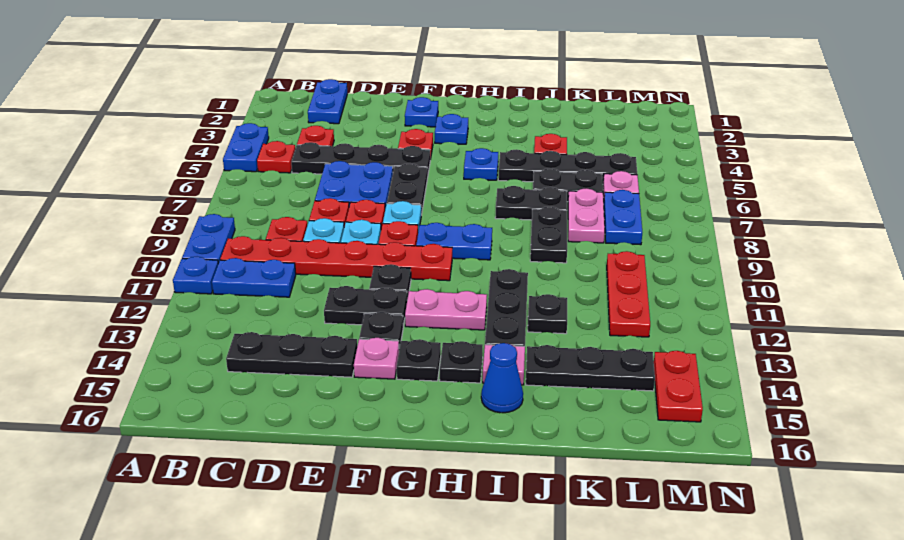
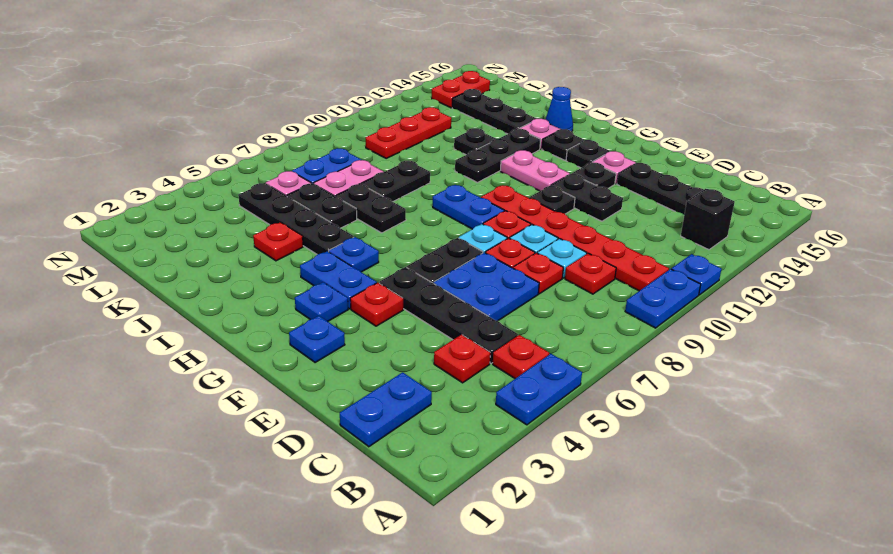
blue 1x2 plate [212,258,296,297] -> blue 1x2 plate moved to [300,251,377,309]
none -> black 1x1 brick [681,189,735,250]

